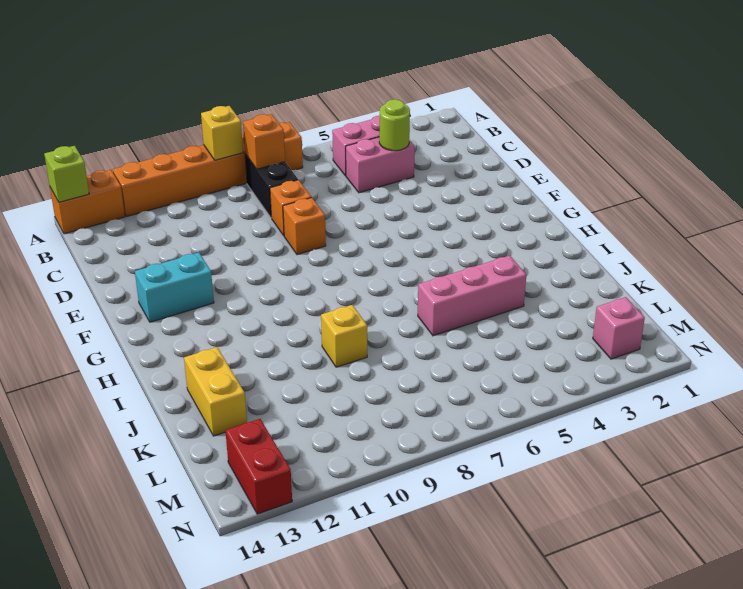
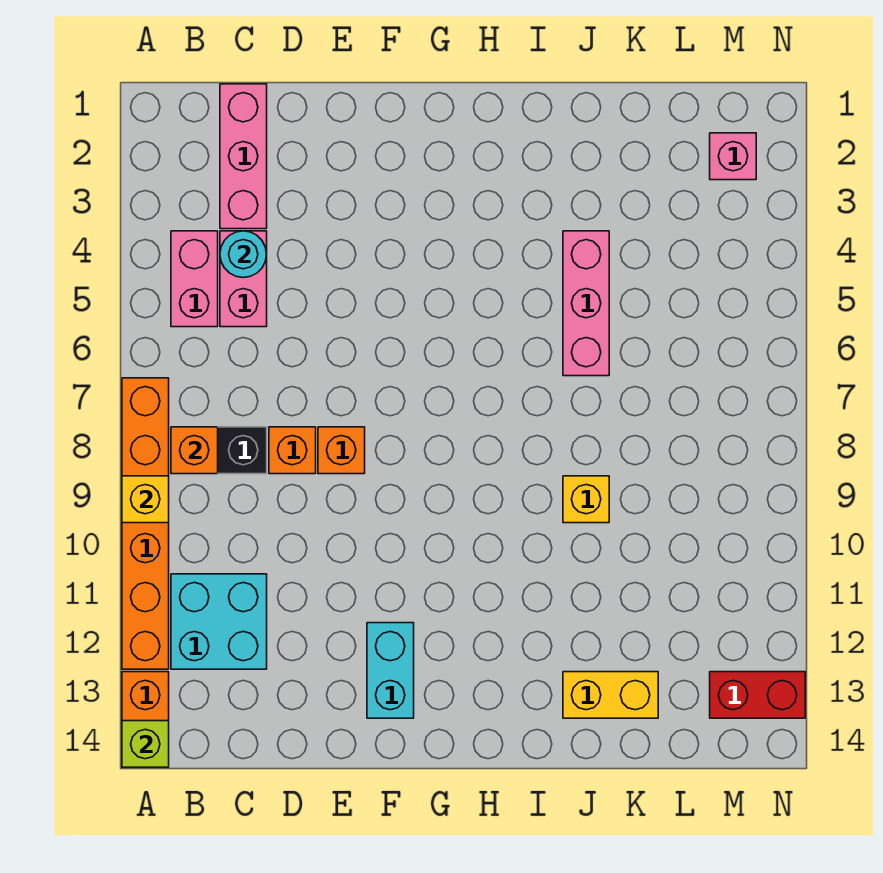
none -> cyan 2x2 brick [171,574,267,669]
none -> pink 1x3 brick [220,84,267,229]
lime 1x1 round brick [379,99,410,151] -> cyan 1x1 round brick [220,231,267,278]

